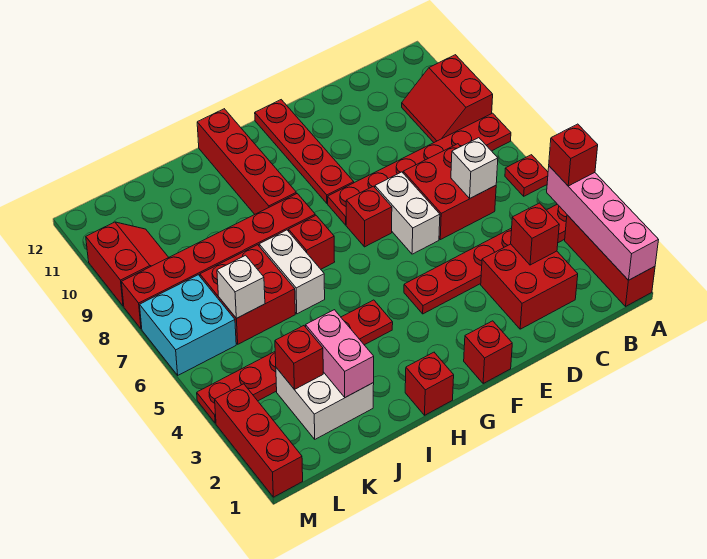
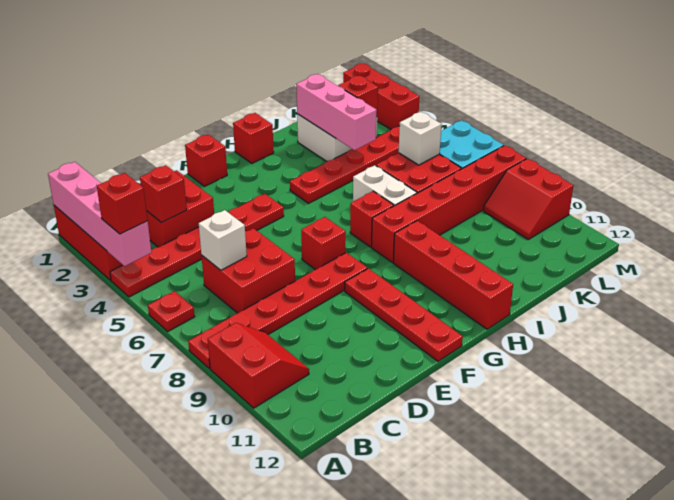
white 1x2 brick [375,172,440,254] -> none
pink 1x2 brick [306,310,374,397] -> pink 1x3 brick [296,74,377,150]

